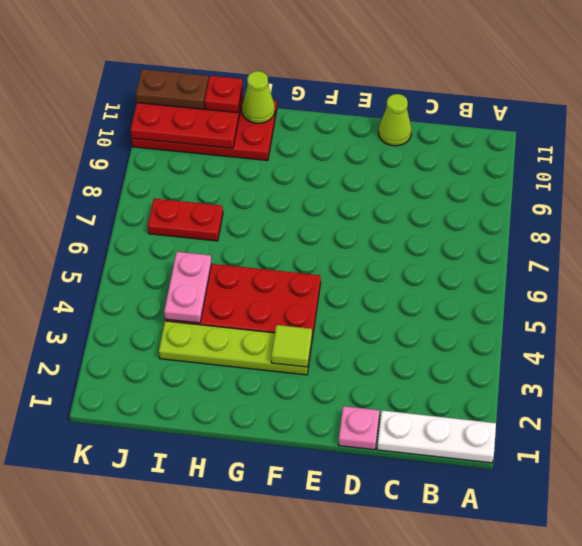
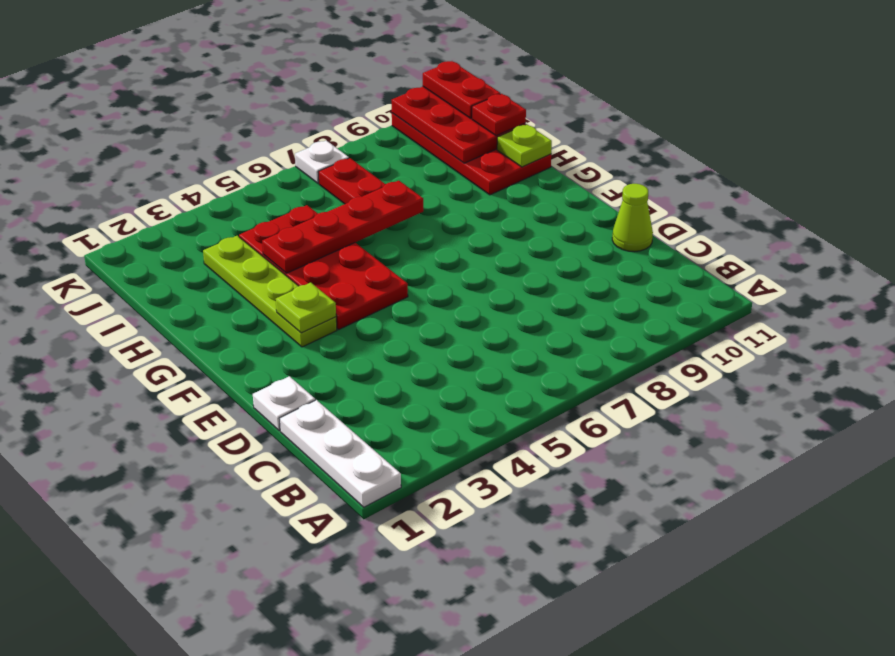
pink 1x1 plate [339,406,380,450] -> white 1x1 plate [253,376,315,431]
lime 1x1 tile [271,325,312,367] -> lime 1x1 plate [276,283,336,333]
none -> red 1x4 plate [262,181,423,273]
lime 1x1 cone [242,71,275,123] -> lime 1x1 plate [497,124,552,167]
pink 1x2 plate [164,252,212,323] -> none
brown 1x2 plate [136,69,208,109] -> red 1x2 plate [423,61,500,118]
none -> white 1x1 plate [295,141,349,183]

